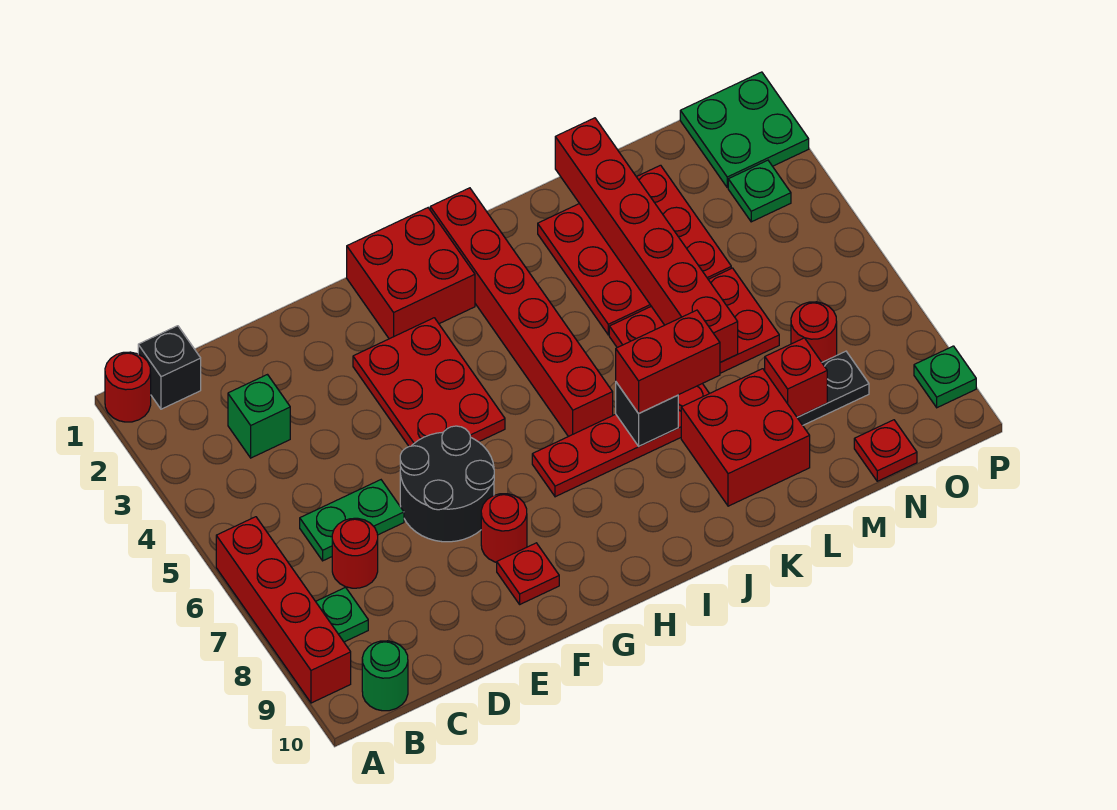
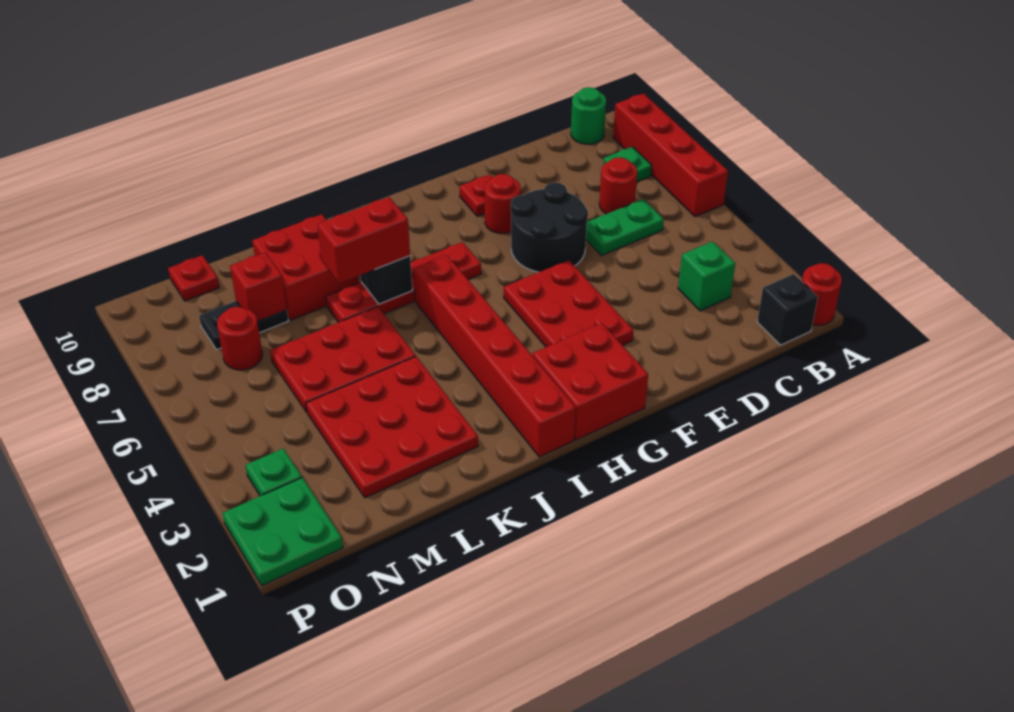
red 1x6 brick [555,118,738,362] -> none
green 1x1 plate [914,346,976,408] -> none

